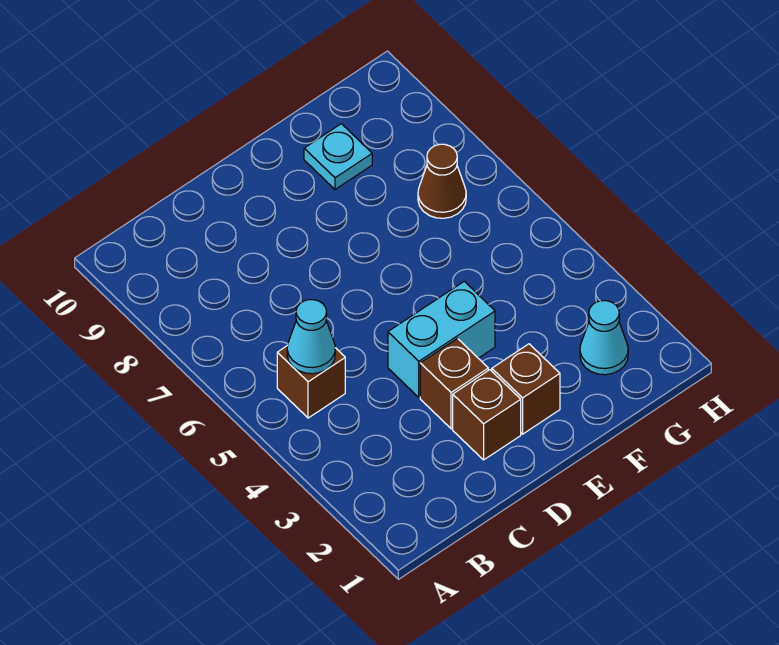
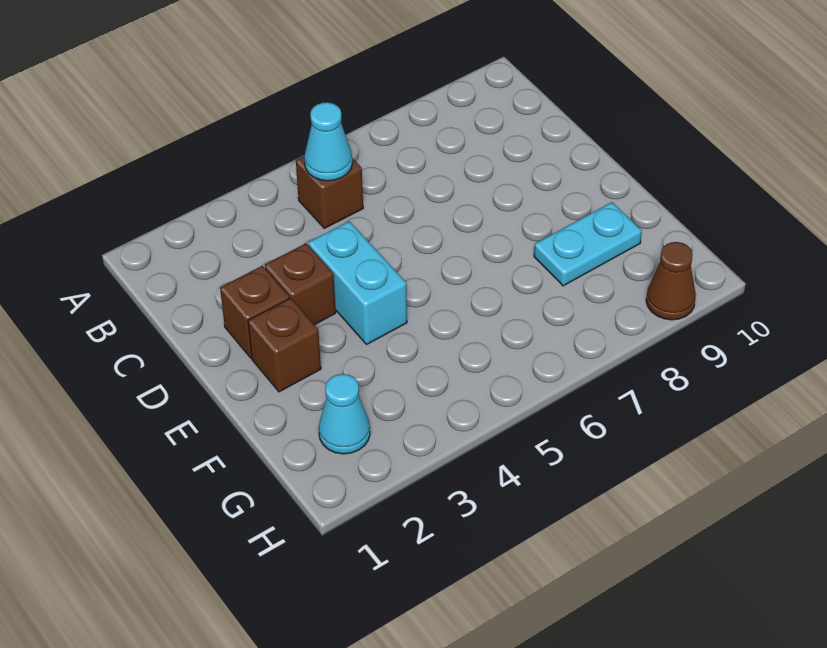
cyan 1x1 plate [304,124,372,189] -> cyan 1x2 plate [534,202,642,286]
brown 1x1 cone [418,144,466,218] -> brown 1x1 cone moved to [646,242,696,320]

